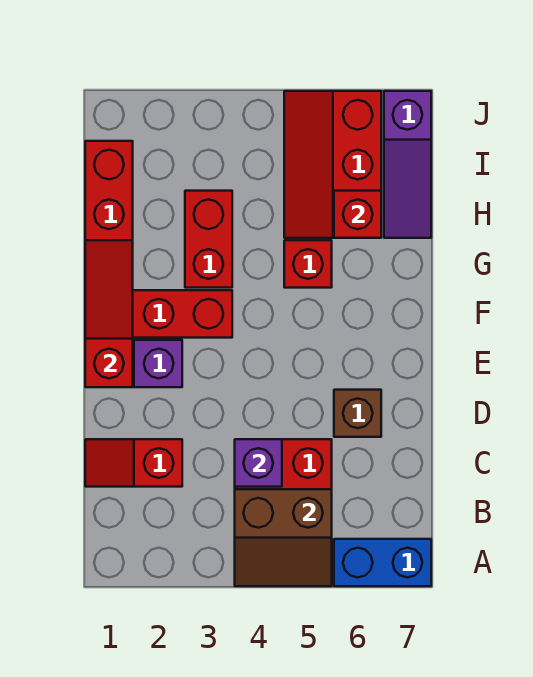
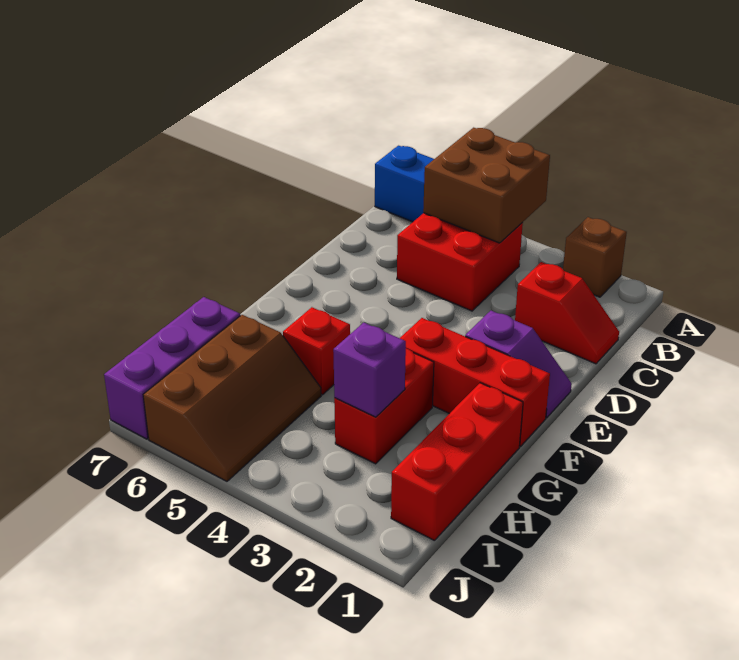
brown 2x2 slope [235,489,332,586] -> brown 2x2 brick [423,128,550,243]
purple 1x1 brick [235,439,282,487] -> purple 1x1 brick moved to [333,322,406,417]
brown 1x1 brick [334,390,381,437] -> brown 1x1 brick moved to [563,217,627,297]
red 1x3 slope [85,240,133,387] -> none
red 2x3 slope [284,91,381,238] -> brown 2x3 slope [143,315,321,481]
red 1x1 brick [334,191,381,238] -> none
purple 1x3 slope [384,91,431,238] -> purple 1x3 brick [104,297,240,439]

